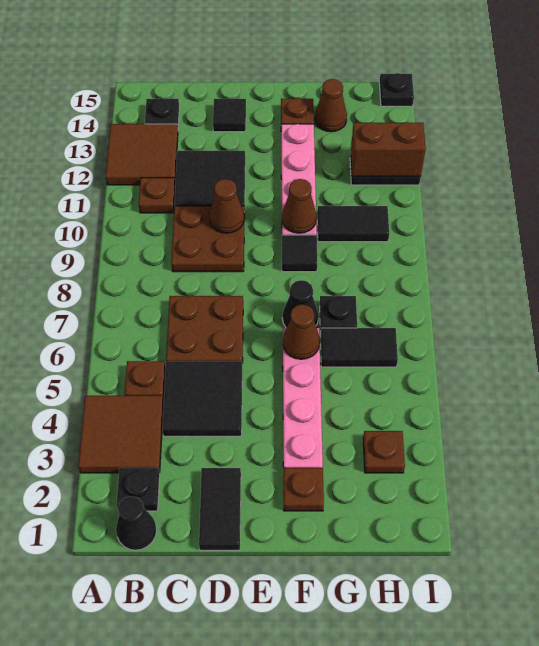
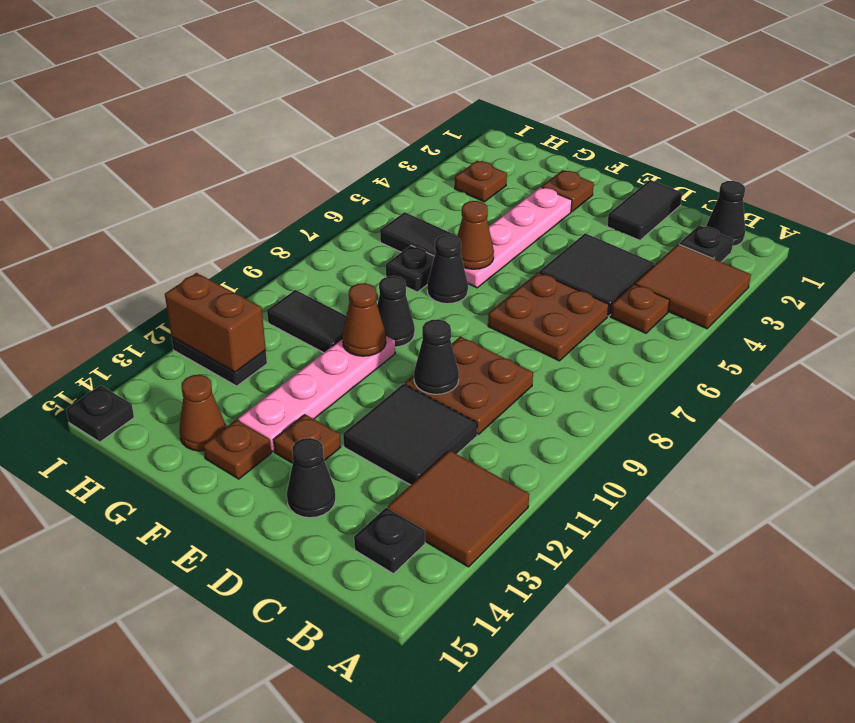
brown 1x1 plate [139,178,175,213] -> brown 1x1 plate moved to [273,414,341,463]
brown 1x1 cone [209,179,244,233] -> black 1x1 cone [414,319,459,394]
black 1x1 tile [213,99,246,132] -> black 1x1 cone [287,438,336,518]
black 1x1 tile [282,235,317,272] -> black 1x1 cone [377,276,415,347]

